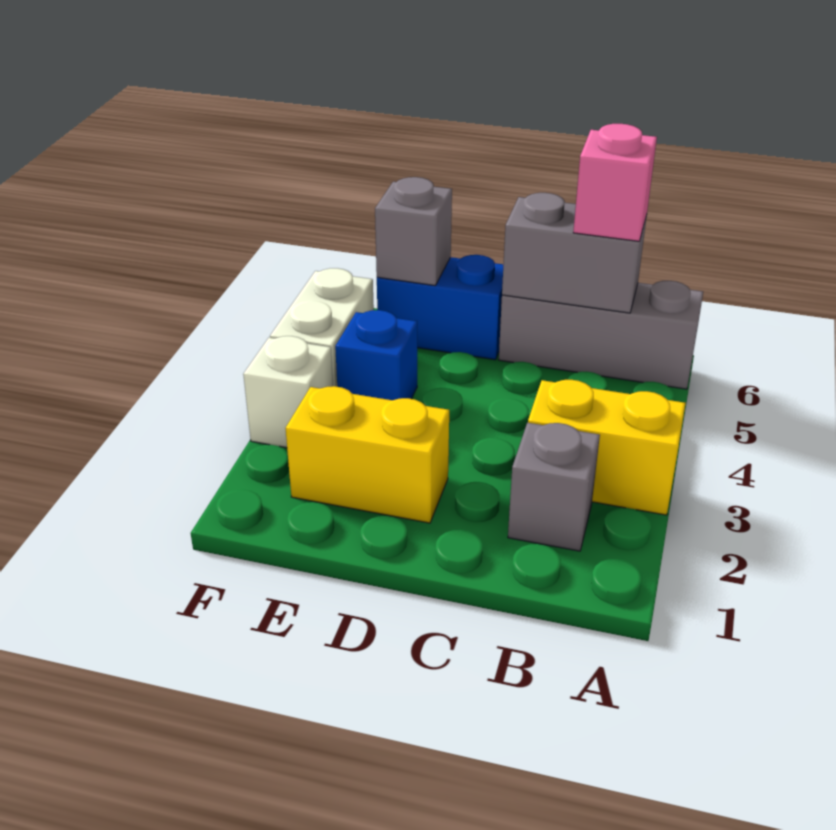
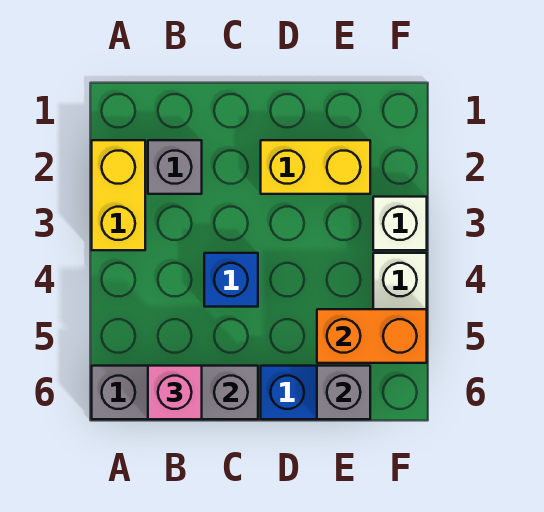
yellow 1x2 brick [528,380,686,515] -> yellow 1x2 brick turned to [92,140,145,250]
blue 1x1 brick [335,310,417,400] -> blue 1x1 brick moved to [204,253,258,307]
none -> orange 1x2 brick [317,309,427,363]

